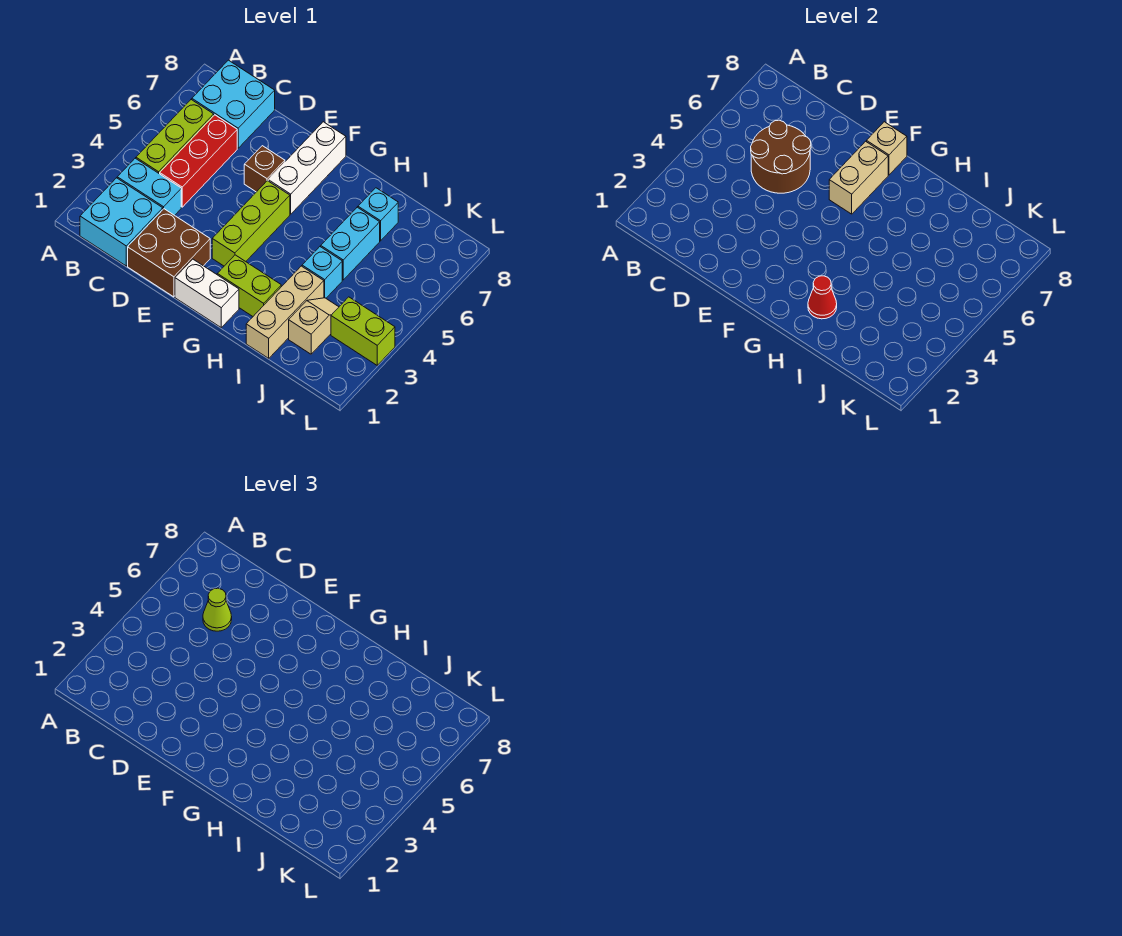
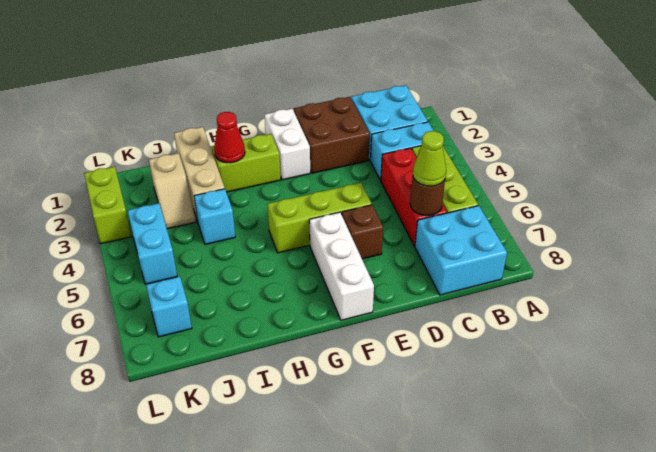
brown 2x2 round brick [751,120,811,193] -> brown 1x1 round brick [410,177,445,216]
white 1x2 brick [175,259,239,327] -> white 1x2 brick turned to [265,109,310,180]
lime 1x3 brick [212,181,290,266] -> lime 1x3 brick turned to [267,183,372,253]
tan 1x2 brick [829,141,888,214] -> none
tan 1x1 brick [867,122,907,175] -> none
cyan 1x2 brick [321,207,380,280] -> cyan 1x2 brick moved to [128,203,177,284]
cyan 1x1 brick [358,188,398,241] -> cyan 1x1 brick moved to [146,276,192,337]
lime 1x2 brick [331,297,395,365] -> lime 1x2 brick turned to [84,167,132,244]

